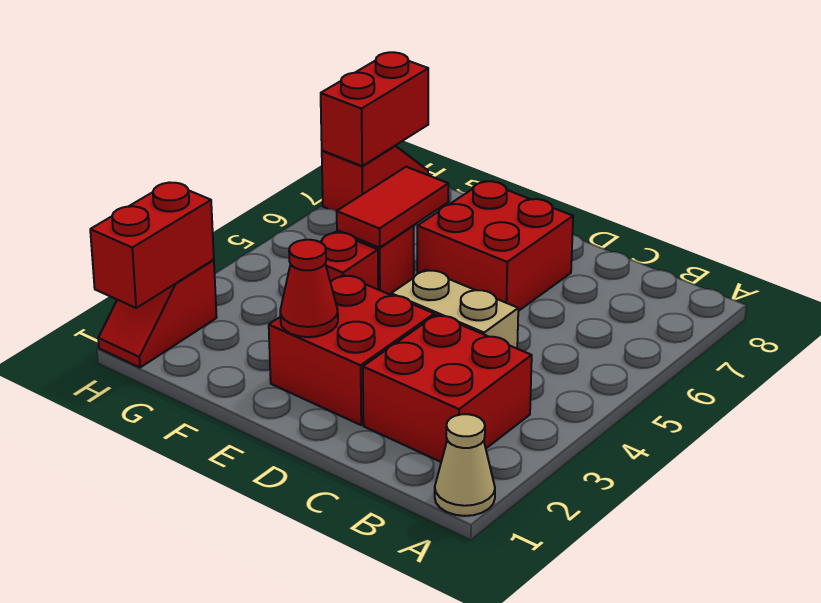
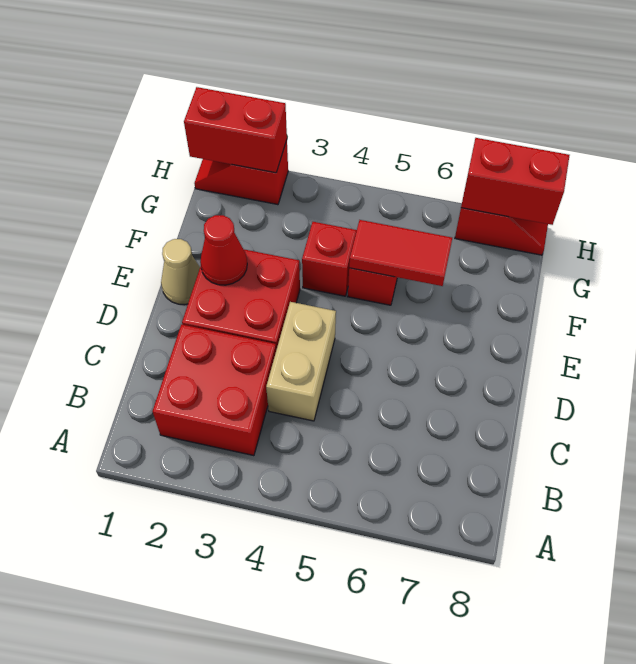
tan 1x1 cone [435,414,495,516] -> tan 1x1 cone moved to [161,239,200,305]
red 2x2 brick [417,181,573,311] -> none

